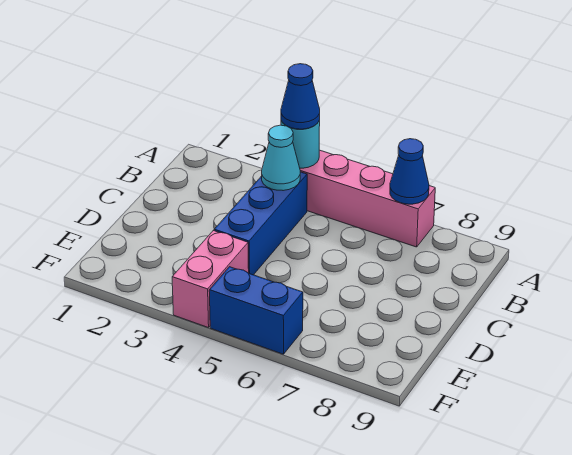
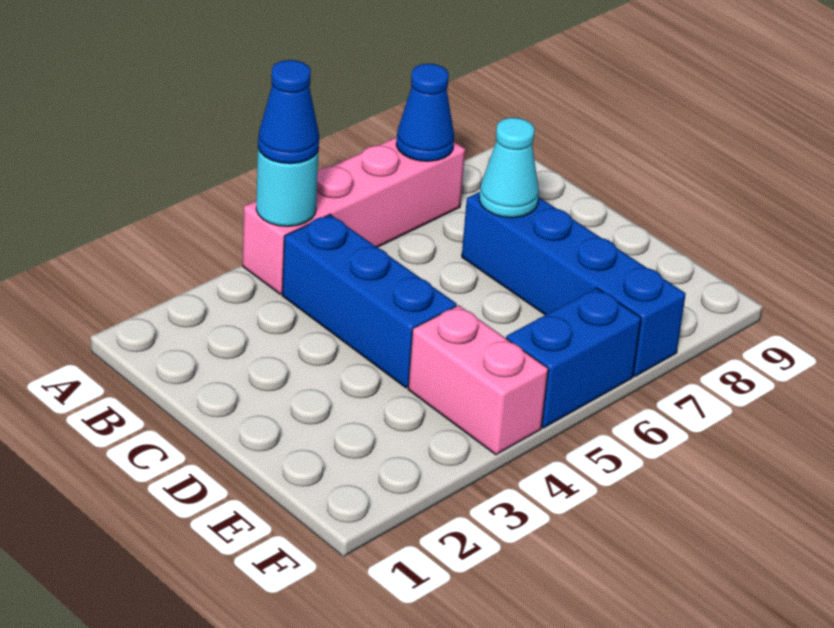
cyan 1x1 cone [262,125,300,191] -> cyan 1x1 cone moved to [479,118,539,218]
none -> blue 1x4 brick [462,192,686,377]

